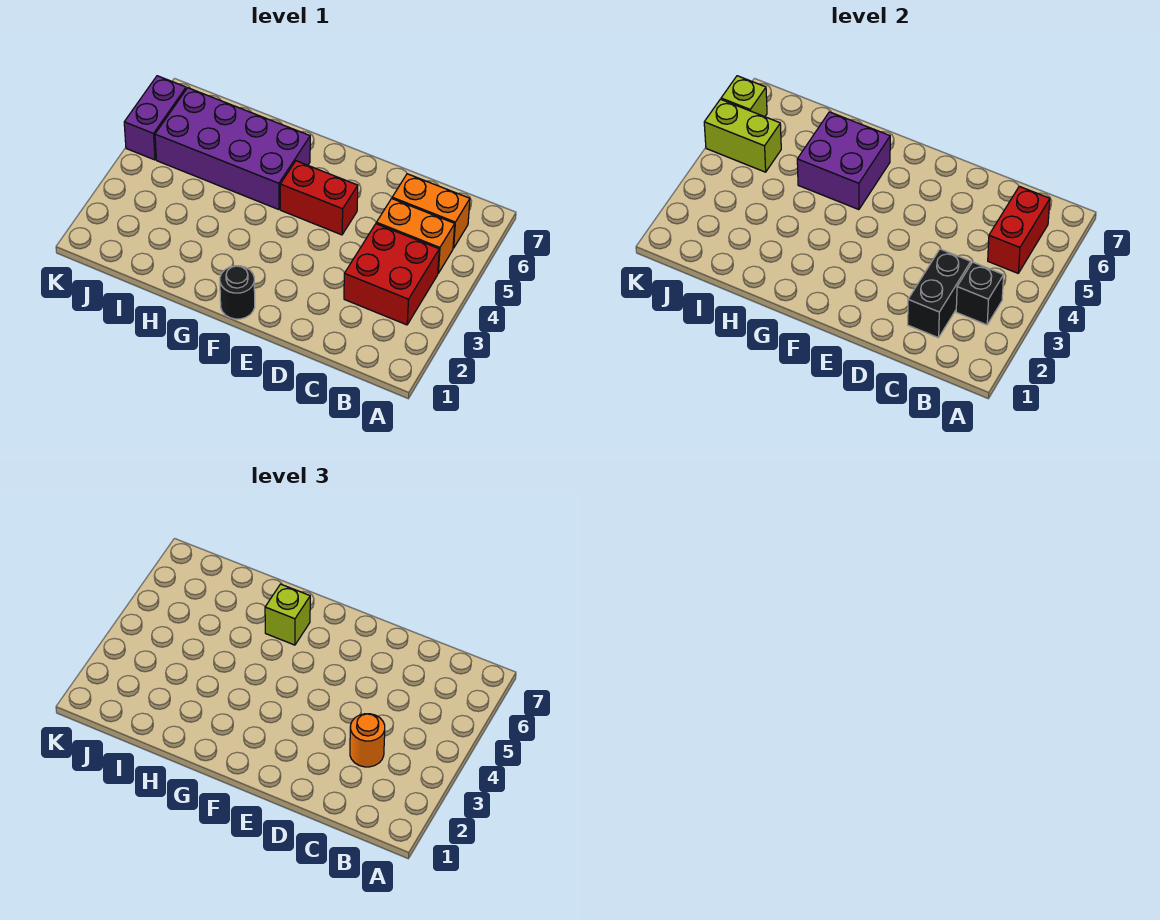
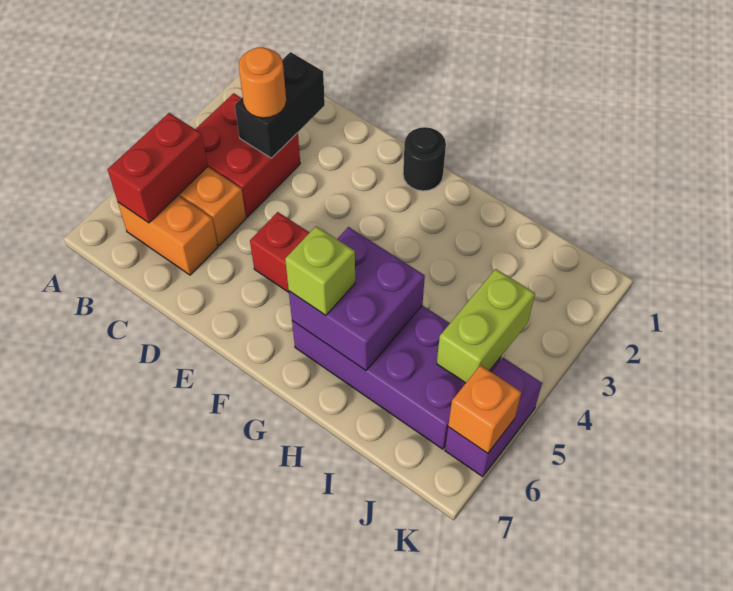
black 1x1 brick [956,262,1004,325] -> none
lime 1x2 brick [704,99,781,172] -> lime 1x2 brick turned to [437,269,535,383]
lime 1x1 brick [721,76,767,117] -> orange 1x1 brick [448,365,521,453]

